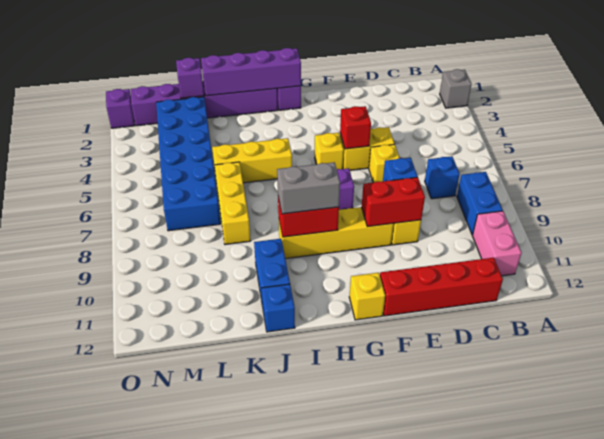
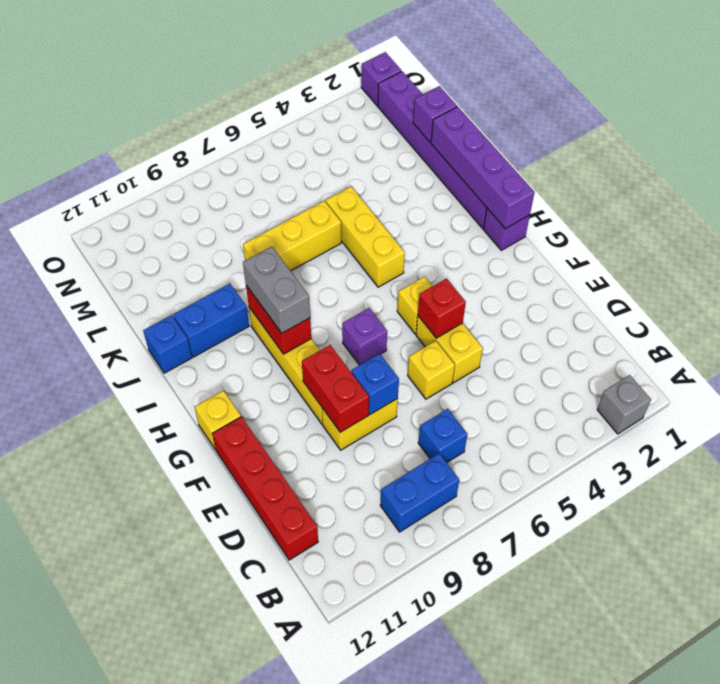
pink 1x2 brick [472,211,522,276] -> none
blue 2x6 brick [156,97,221,231] -> none

